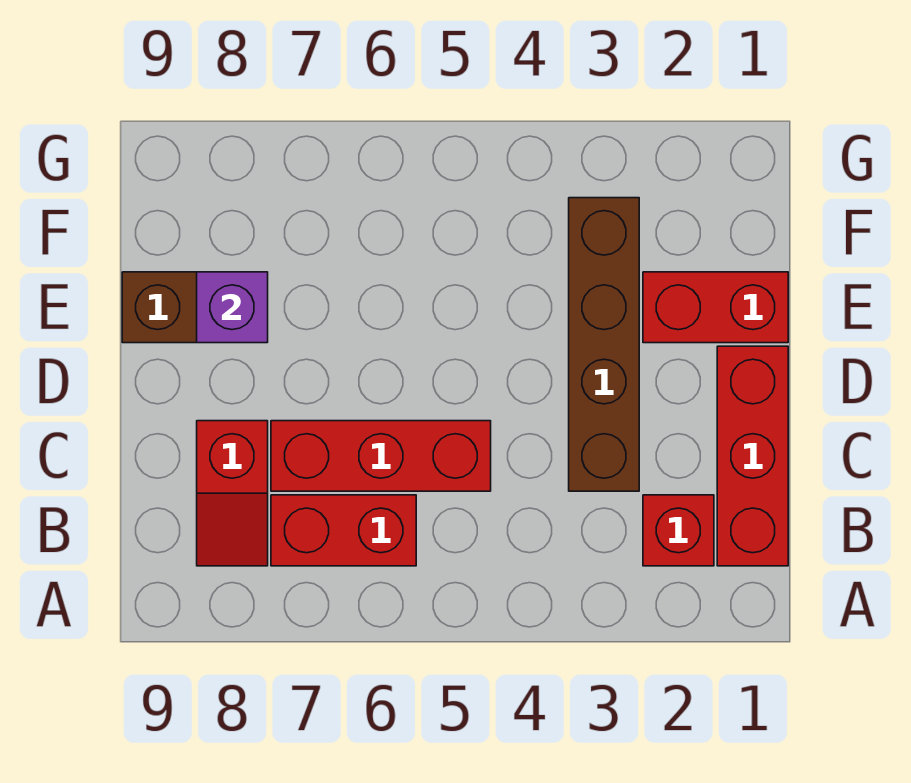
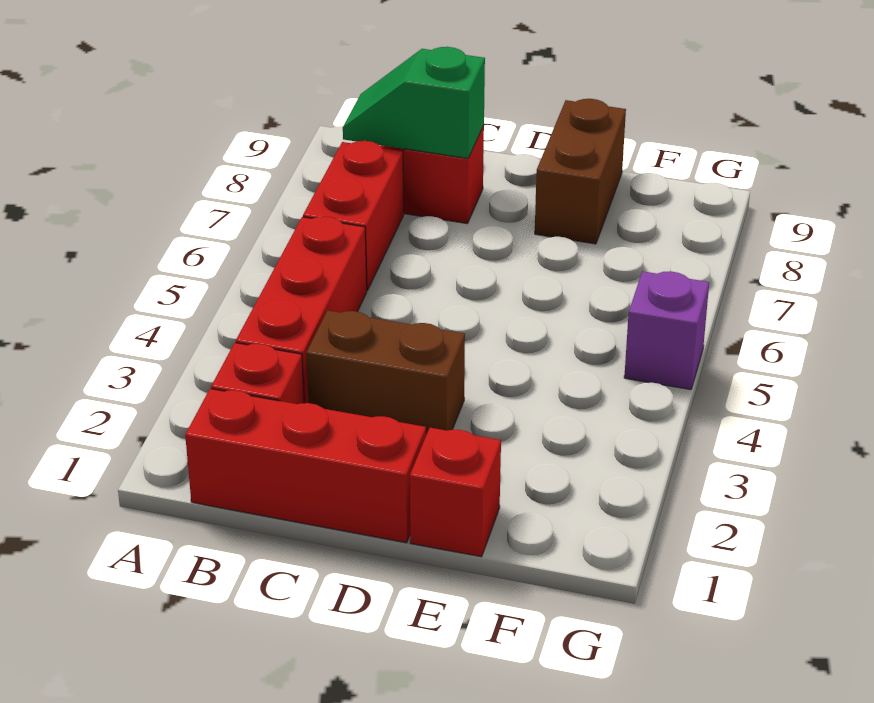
none -> green 1x2 slope [343,47,485,158]
brown 1x4 brick [569,198,639,491] -> brown 1x2 brick [306,310,465,435]
red 1x3 brick [271,421,491,491] -> red 1x3 brick moved to [236,216,367,403]
red 1x2 brick [643,272,788,343] -> red 1x1 brick [410,428,501,557]
purple 1x1 brick [197,272,268,343] -> purple 1x1 brick moved to [624,271,709,390]

